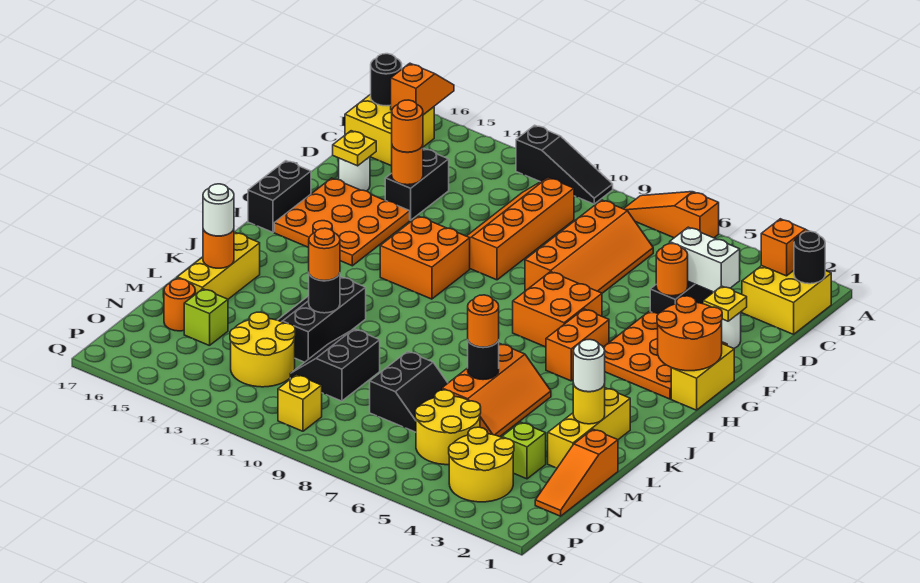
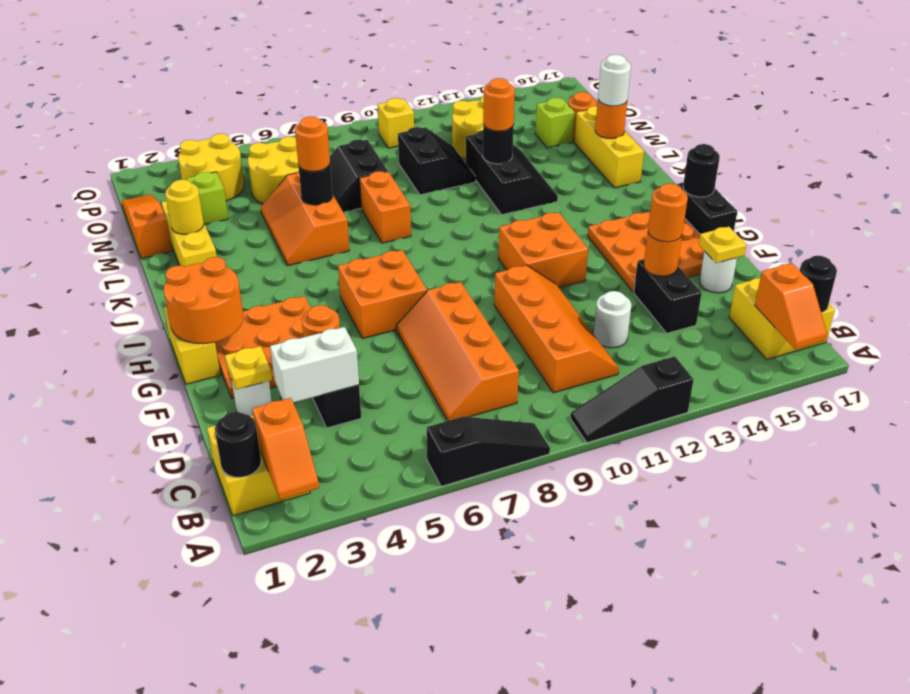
orange 1x3 slope [624,192,719,238] -> black 1x3 slope [427,417,550,487]
orange 1x2 brick [546,309,609,381] -> orange 1x2 brick moved to [360,171,411,243]
none -> black 1x1 round brick [683,144,720,197]
white 1x1 round brick [573,340,605,392] -> white 1x1 round brick moved to [594,291,631,348]

